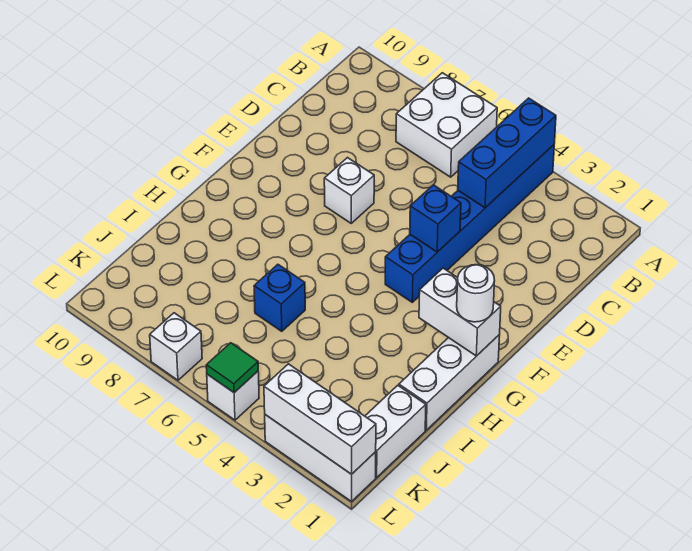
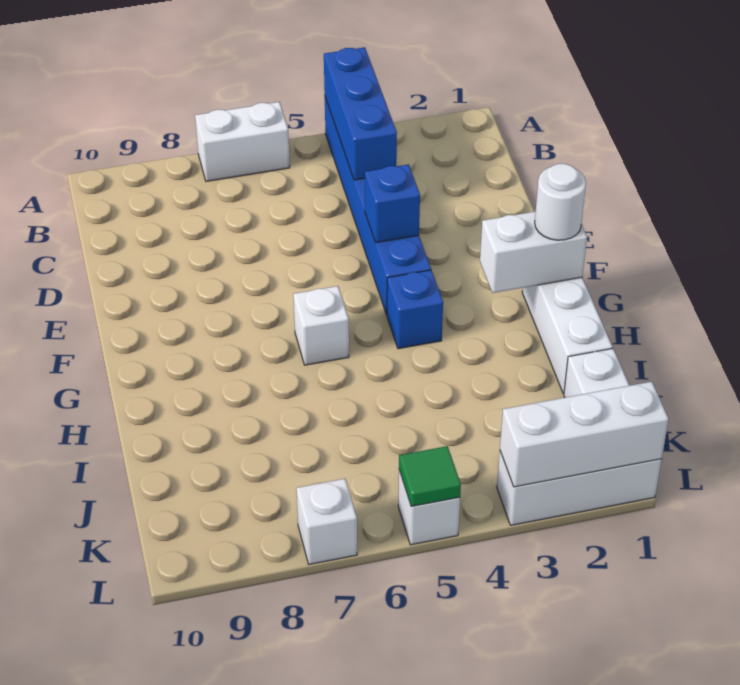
white 2x2 brick [396,73,497,177] -> white 1x2 brick [195,102,290,181]
white 1x1 brick [324,158,374,223] -> white 1x1 brick moved to [293,286,349,365]
blue 1x1 brick [254,264,305,331] -> blue 1x1 brick moved to [387,270,443,349]

